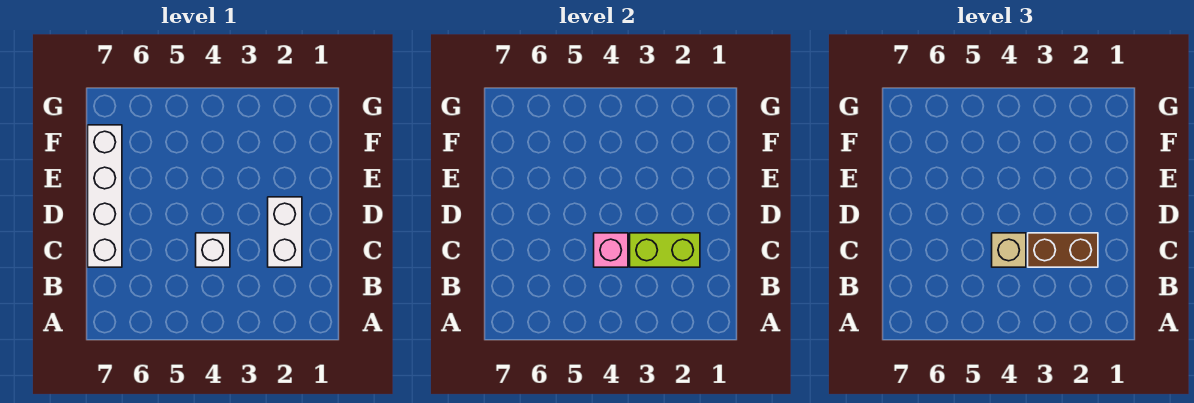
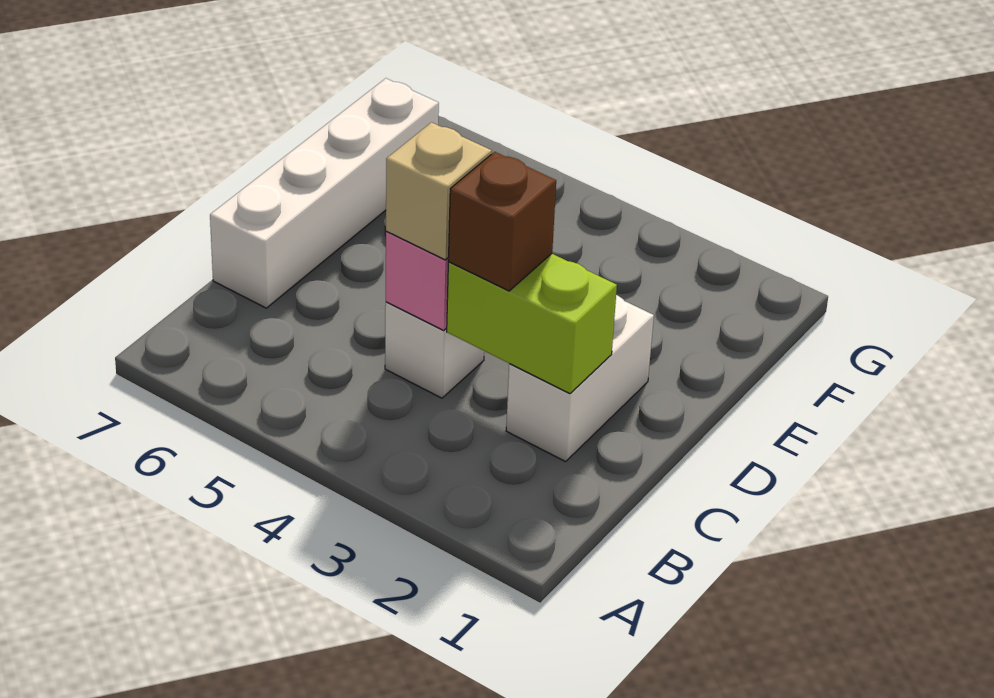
brown 1x2 brick [1028,233,1098,267] -> brown 1x1 brick [448,152,556,291]

